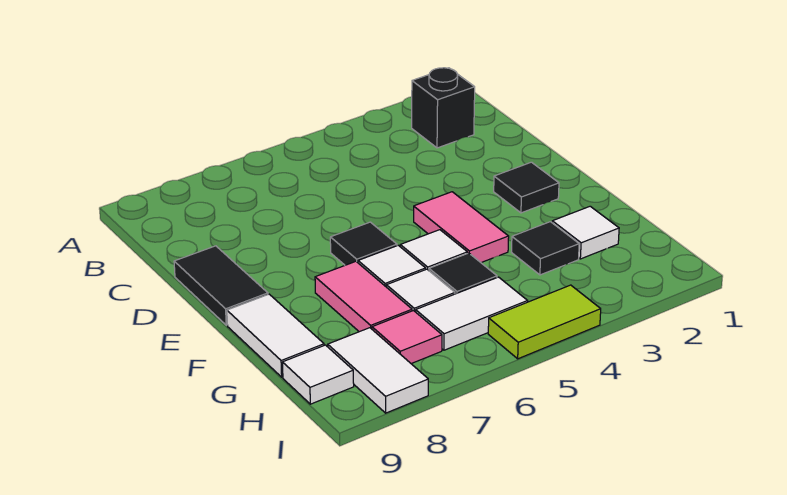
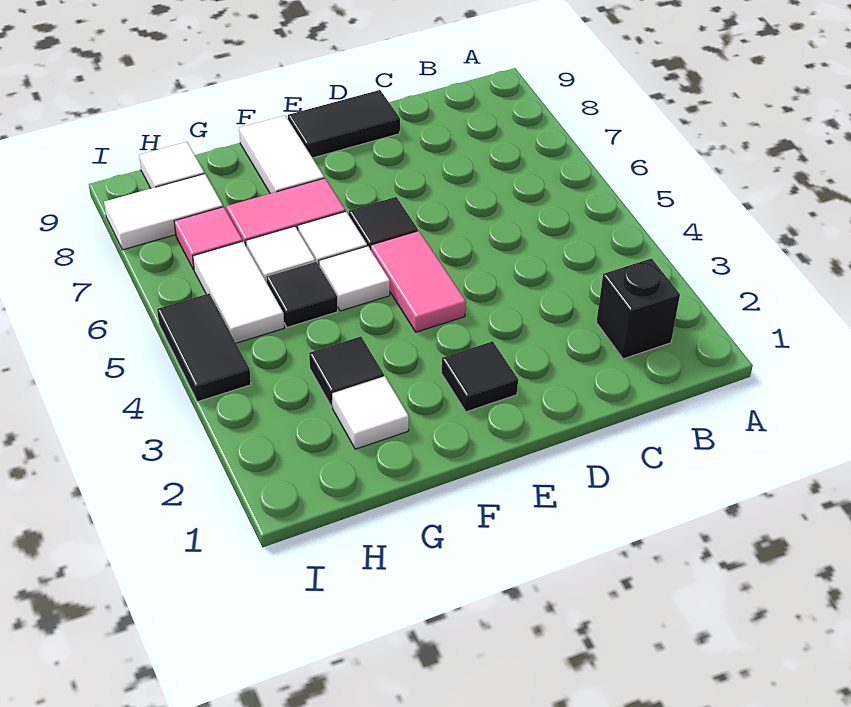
pink 1x2 tile [414,192,509,263] -> pink 1x2 tile turned to [371,231,466,332]
white 1x2 tile [227,294,324,377] -> white 1x2 tile turned to [239,116,324,194]
lime 1x2 tile [488,285,601,359] -> black 1x2 tile [157,294,251,402]

